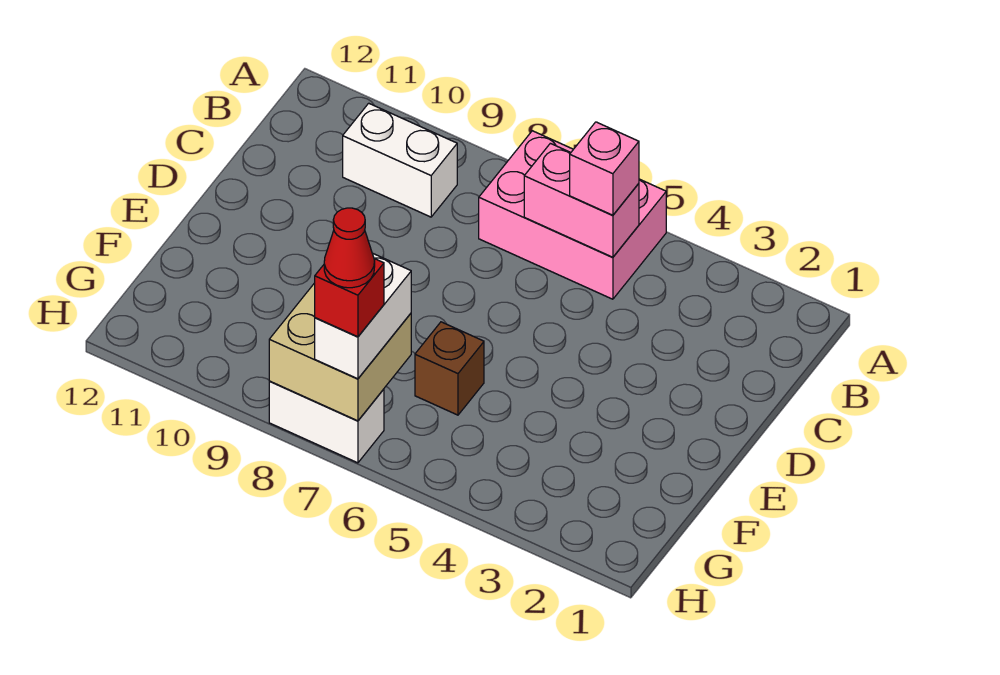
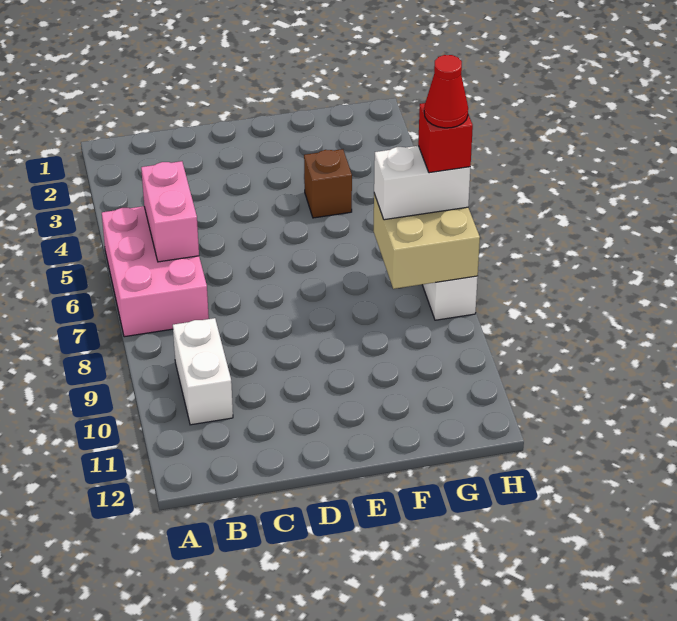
pink 1x1 brick [570,122,639,215] -> none
brown 1x1 brick [415,322,484,415] -> brown 1x1 brick moved to [304,149,352,218]

